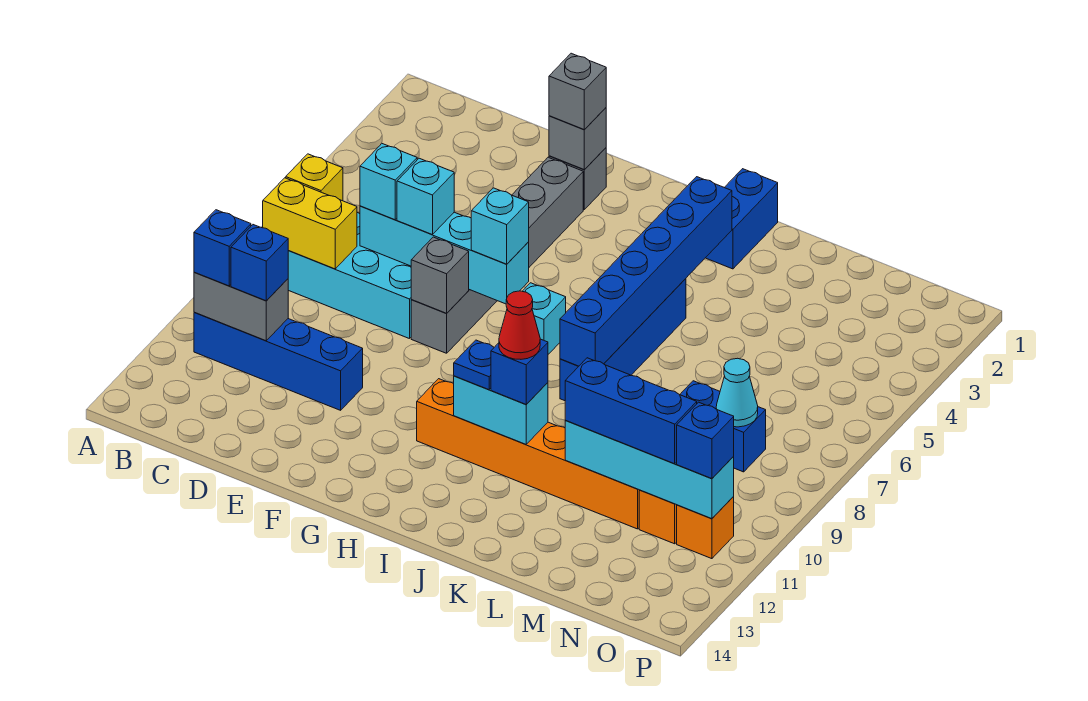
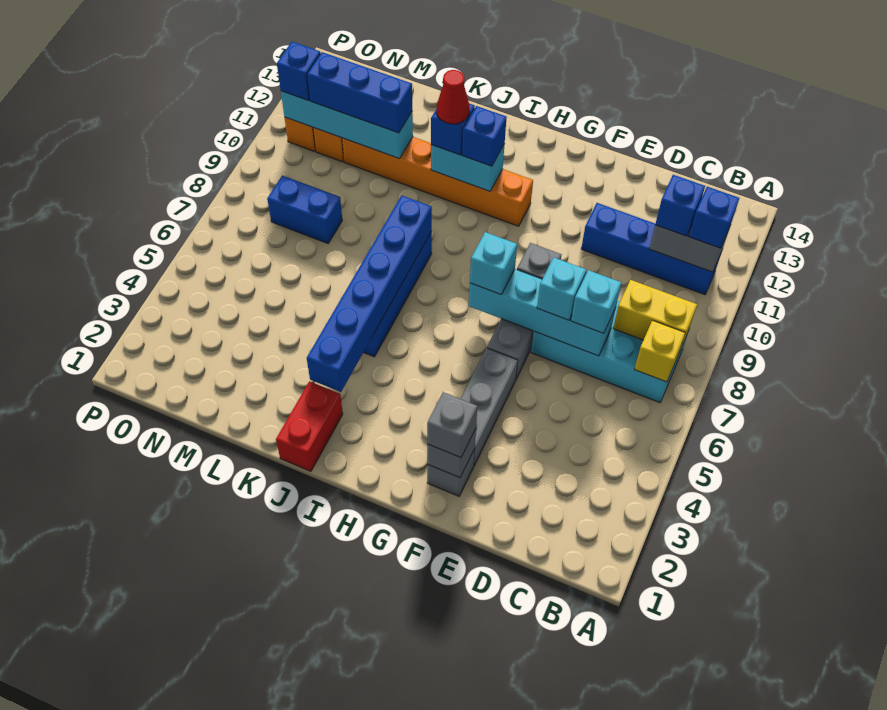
cyan 1x1 brick [522,283,566,354] -> none
blue 1x1 plate [454,340,494,390] -> blue 1x1 brick [462,106,507,166]
blue 1x2 brick [706,169,778,269] -> red 1x2 brick [276,381,343,471]
cyan 1x1 cone [716,358,758,427] -> none

